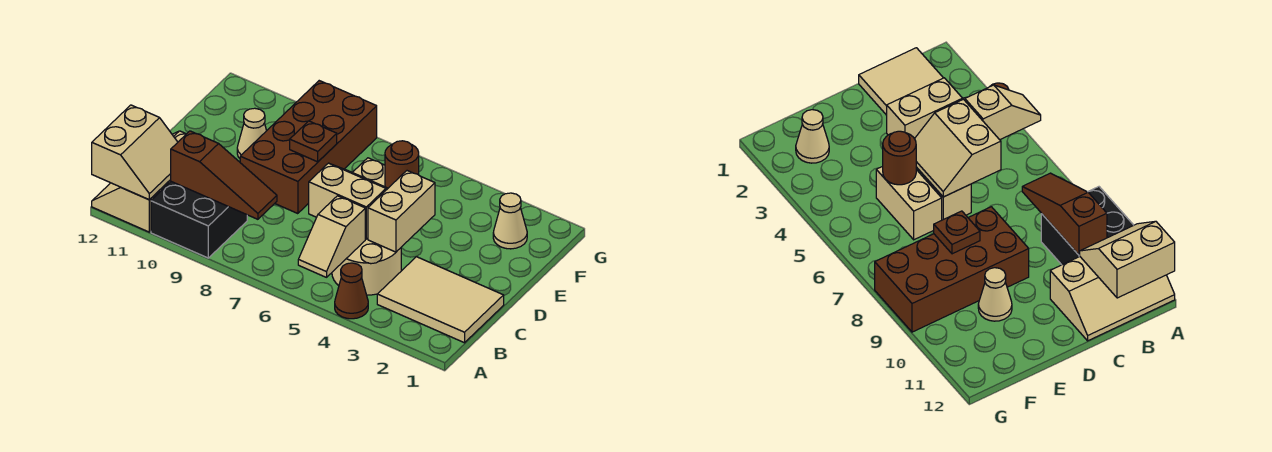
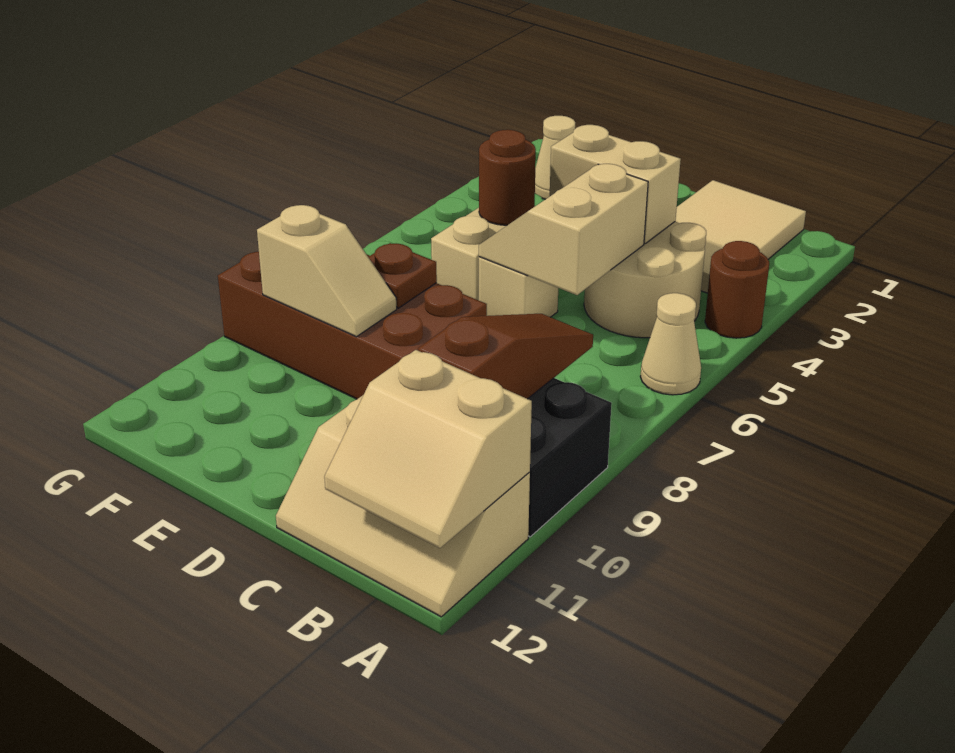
brown 1x1 cone [335,263,368,319] -> brown 1x1 round brick [705,241,769,338]
tan 1x2 slope [298,196,365,277] -> tan 1x2 slope moved to [257,205,397,337]
tan 2x2 slope [92,105,178,200] -> tan 2x2 slope turned to [324,350,532,548]
tan 1x1 cone [237,108,267,158] -> tan 1x1 cone moved to [640,293,701,395]

